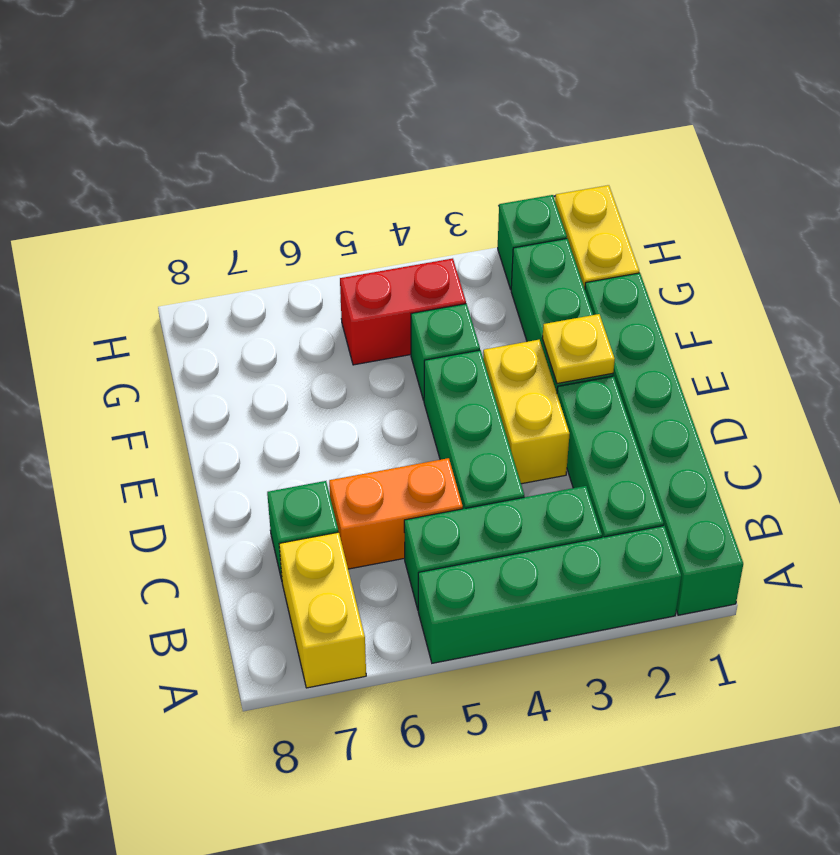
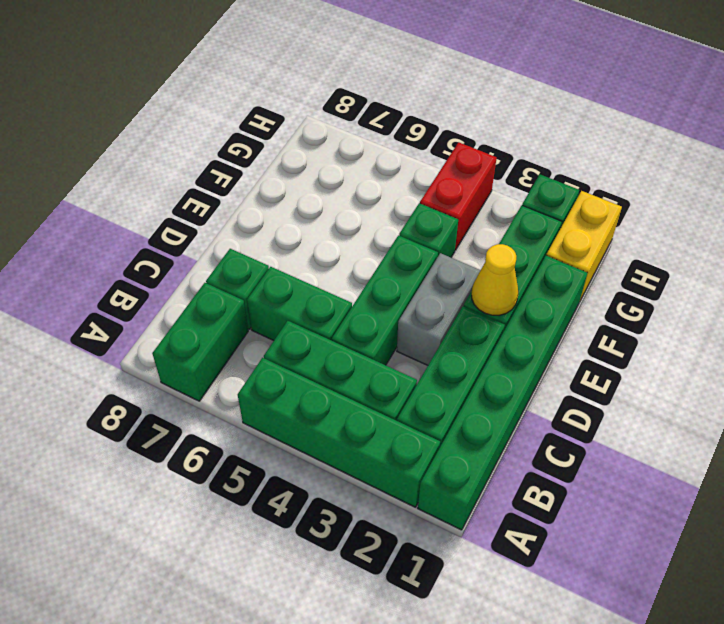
yellow 1x2 brick [279,532,366,688] -> green 1x2 brick [152,283,248,401]
orange 1x2 brick [329,458,463,569] -> green 1x2 brick [247,267,352,341]
yellow 1x2 brick [483,340,570,484] -> grey 1x2 brick [397,253,481,365]
yellow 1x1 plate [542,314,615,384] -> yellow 1x1 cone [472,244,518,315]
red 1x2 brick [340,258,466,365] -> red 1x2 brick turned to [420,142,497,250]

